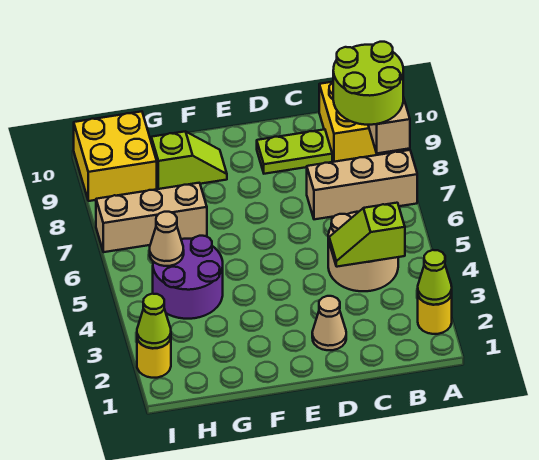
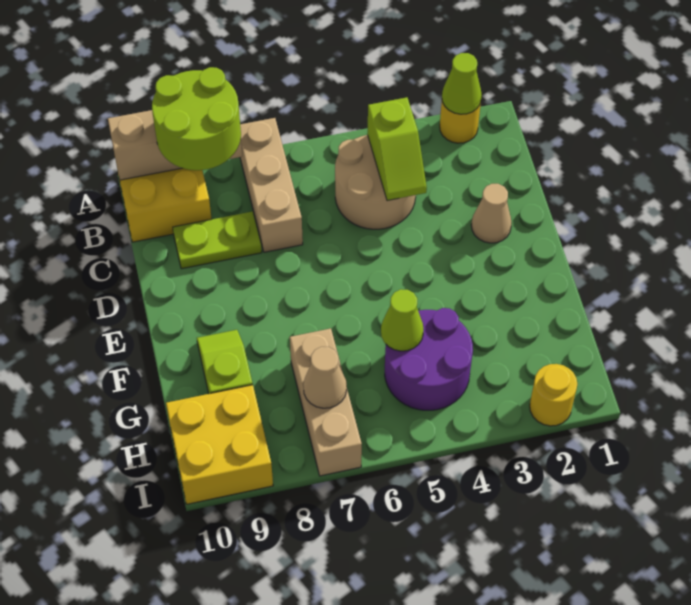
lime 1x2 plate [257,129,332,174] -> lime 1x2 plate turned to [173,211,262,269]
tan 1x1 cone [150,212,184,266] -> tan 1x1 cone moved to [303,347,347,408]
lime 1x1 cone [137,294,171,348] -> lime 1x1 cone moved to [381,289,424,351]

